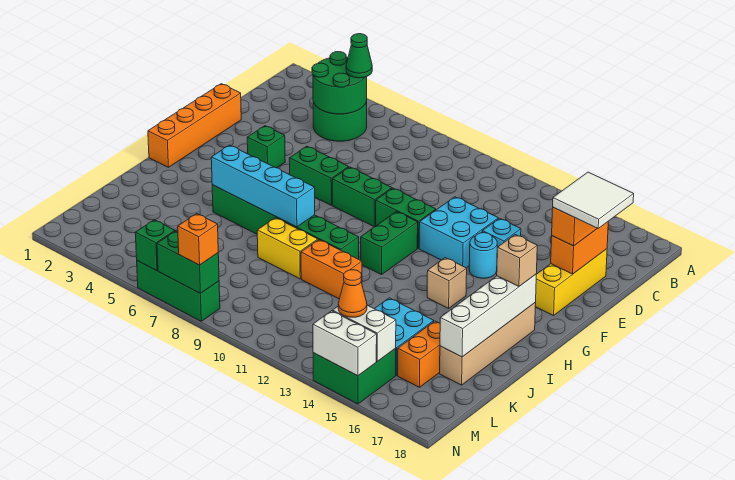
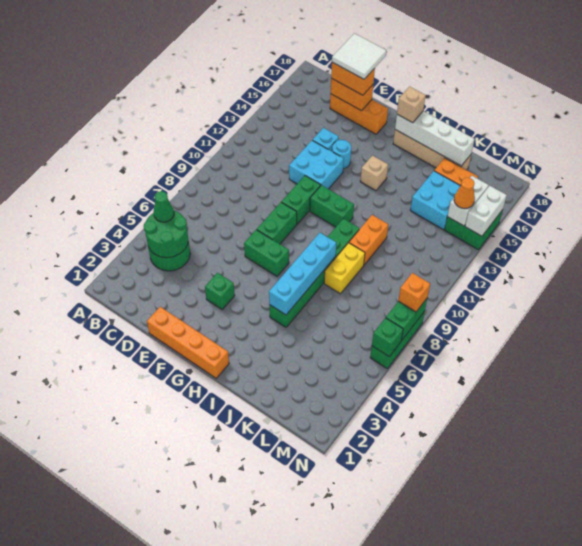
yellow 1x3 brick [535,249,607,316] -> orange 1x3 brick [330,94,388,134]
green 1x2 brick [289,146,349,205] -> green 1x2 brick turned to [244,230,289,276]

